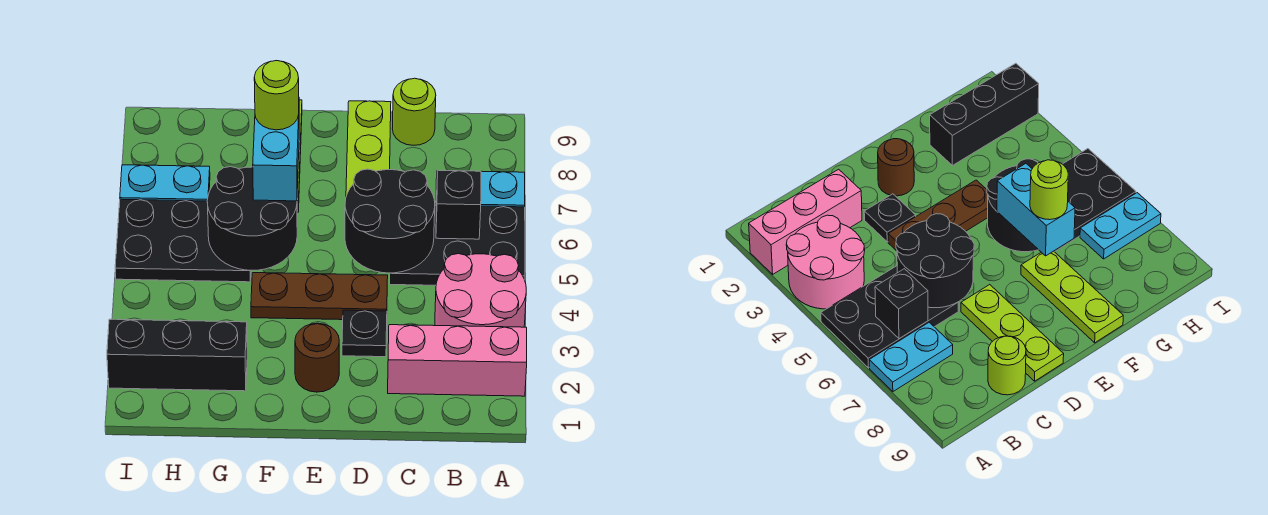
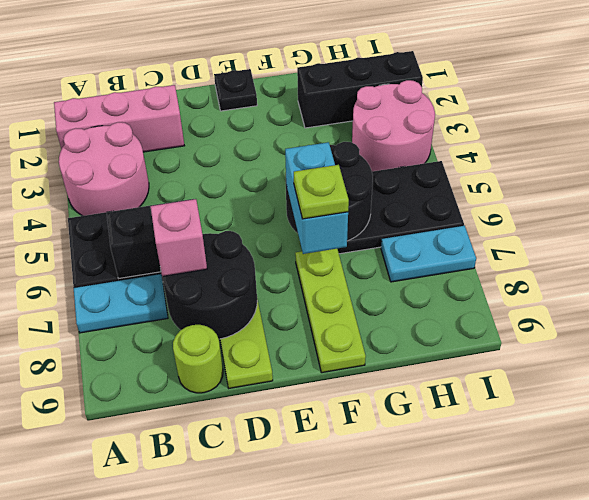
black 2x2 round brick [345,169,435,273] -> black 2x2 round brick moved to [162,231,257,339]
none -> pink 1x1 brick [151,199,207,276]
black 1x1 plate [342,310,387,357] -> black 1x1 plate moved to [214,69,257,111]
brown 1x3 plate [251,273,388,320] -> none
brown 1x1 round brick [295,323,339,392] -> none
lime 1x1 round brick [254,61,299,130] -> lime 1x1 plate [294,165,349,219]
none -> pink 2x2 round brick [352,80,435,171]

